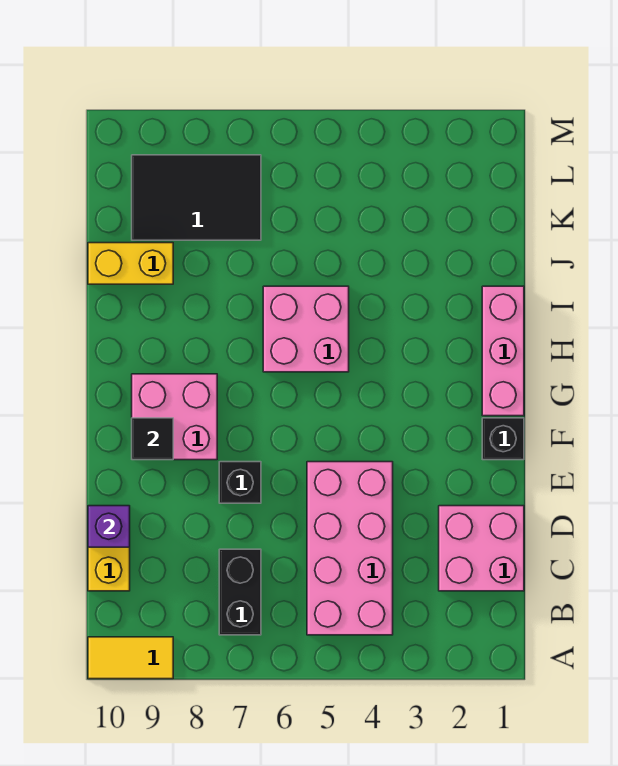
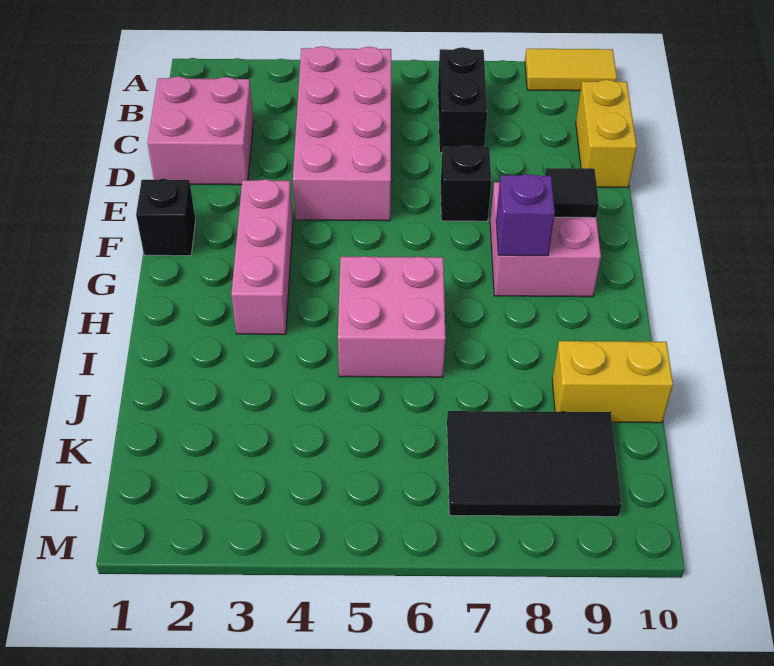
purple 1x1 brick [88,506,130,547] -> purple 1x1 brick moved to [496,174,555,256]
pink 1x3 brick [482,286,524,416] -> pink 1x3 brick moved to [231,179,293,334]

